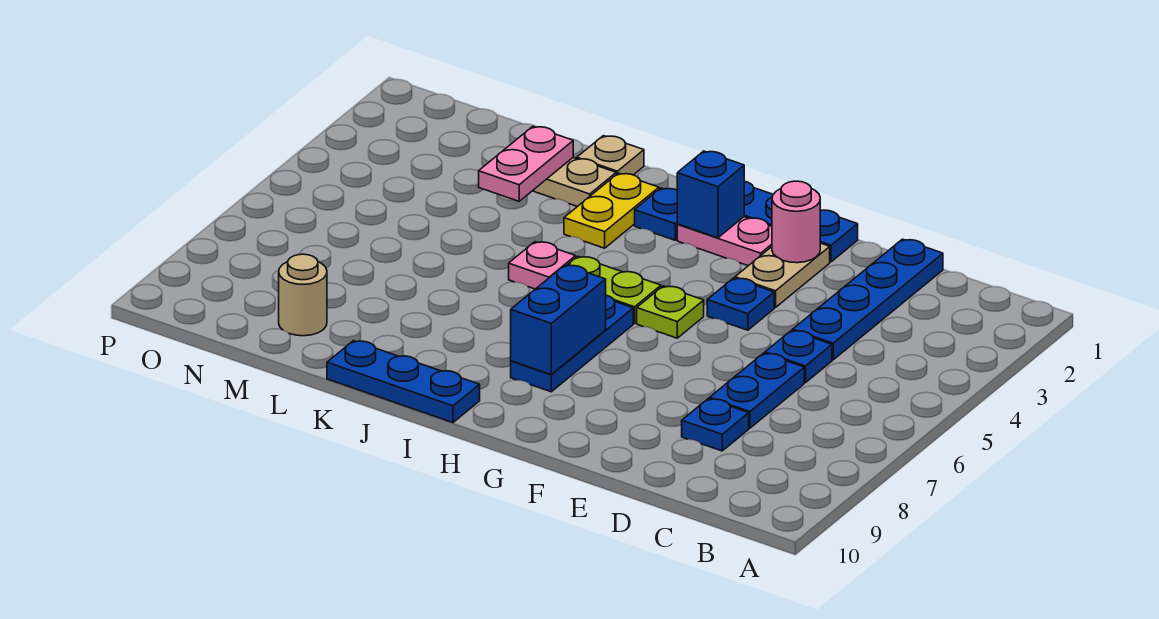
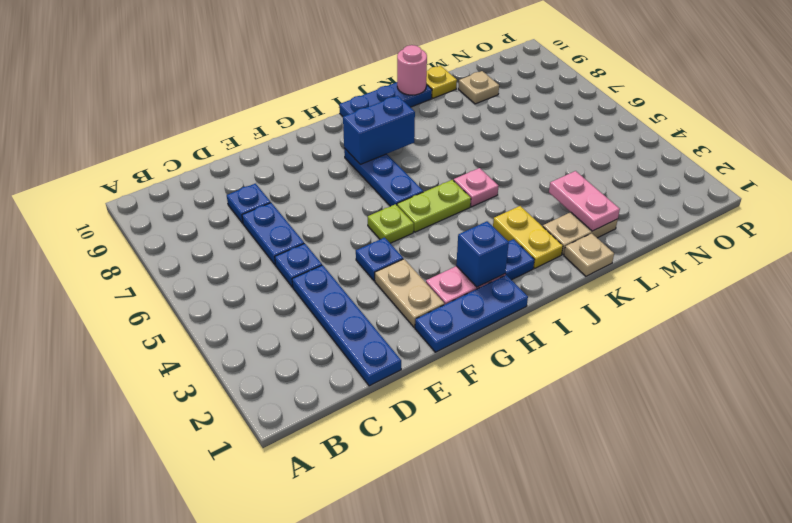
pink 1x1 round brick [772,181,820,263] -> pink 1x1 round brick moved to [397,45,427,95]
blue 1x2 brick [511,265,606,374] -> blue 1x2 brick turned to [343,96,415,164]
none -> yellow 1x1 plate [426,66,457,98]
tan 1x1 round brick [279,254,327,336] -> tan 1x1 plate [458,71,499,104]

